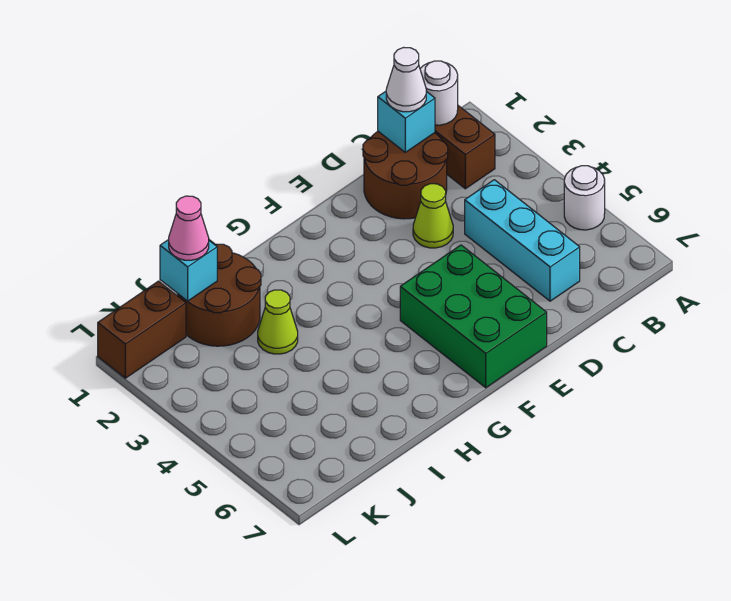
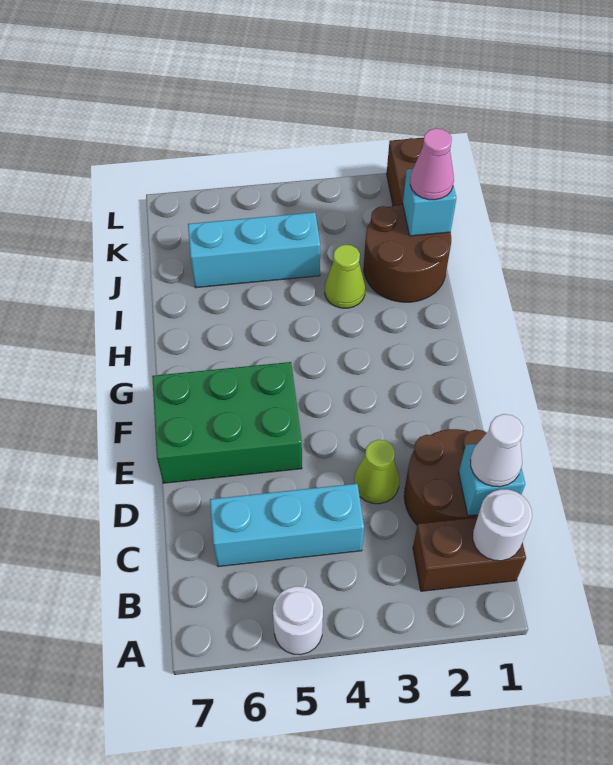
none -> cyan 1x3 brick [188,212,320,288]

